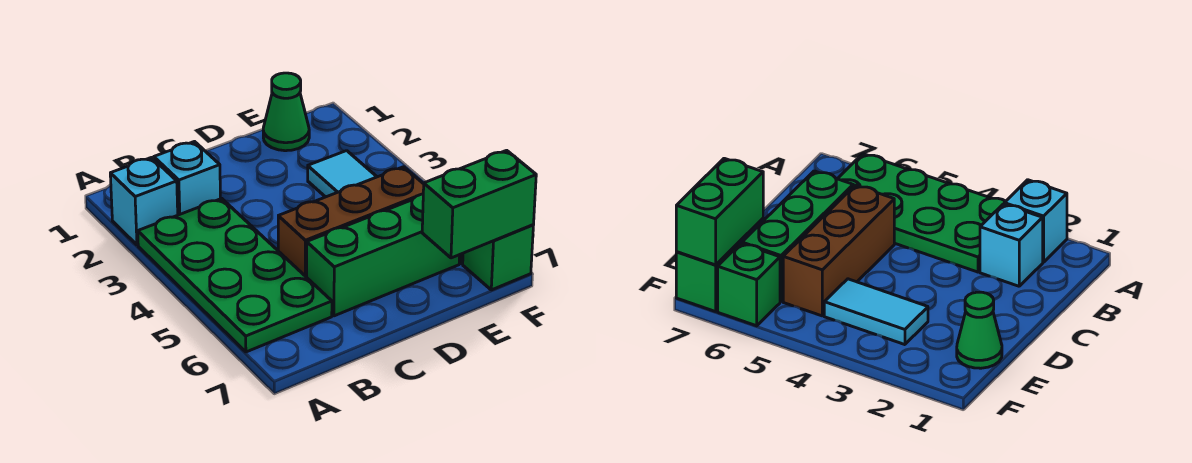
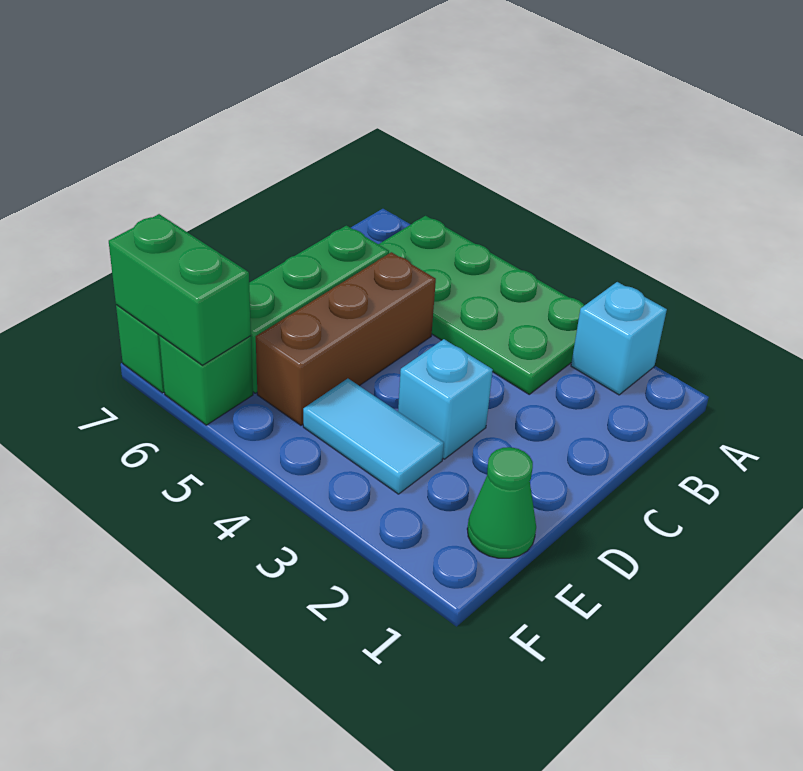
cyan 1x1 brick [154,142,221,215] -> cyan 1x1 brick moved to [398,339,493,459]
green 1x2 brick [422,150,536,258] -> green 1x2 brick turned to [109,214,251,365]

